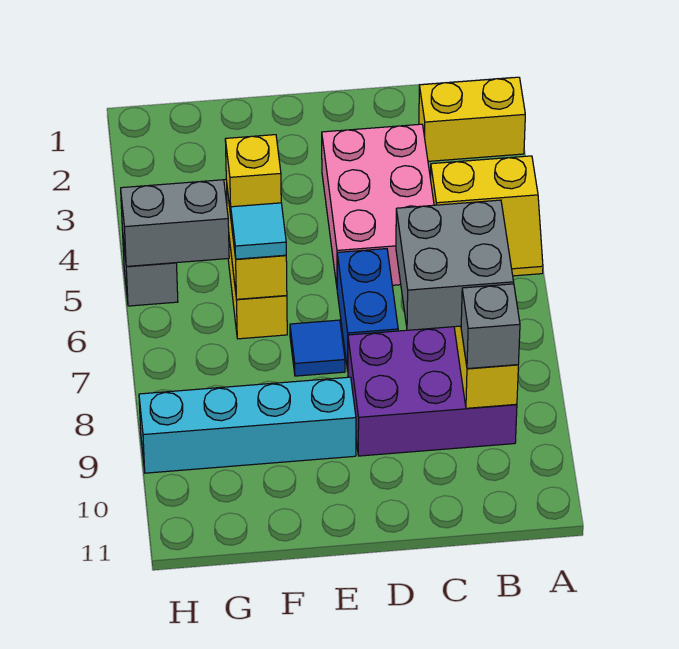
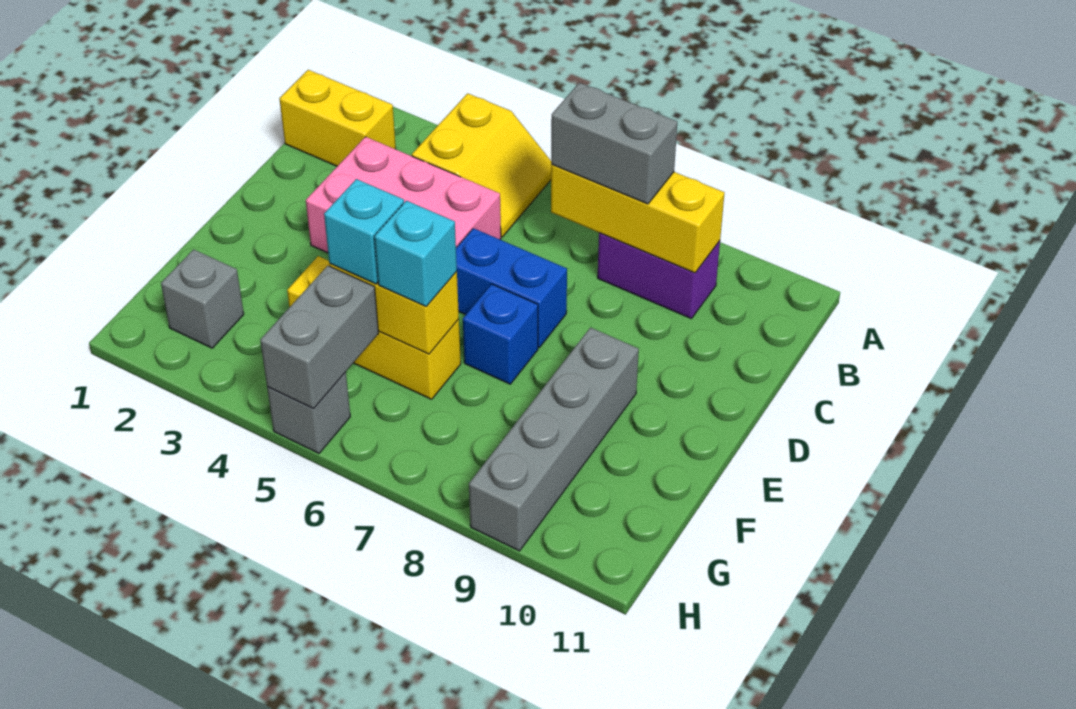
yellow 1x2 brick [419,77,525,161] -> yellow 1x2 brick turned to [279,70,396,166]
grey 2x2 brick [396,200,514,330] -> grey 1x2 brick [551,83,677,204]
purple 2x3 brick [348,327,517,456] -> purple 1x2 brick [598,233,720,319]
grey 1x1 brick [461,284,520,369] -> grey 1x1 brick moved to [161,249,244,348]
blue 1x1 tile [290,320,345,376] -> blue 1x1 brick [463,284,538,384]
cyan 1x4 brick [139,377,356,473] -> grey 1x4 brick [469,328,639,551]
yellow 1x1 brick [225,135,281,215] -> cyan 1x1 brick [324,179,404,284]
cyan 1x1 tile [231,203,286,259] -> cyan 1x1 brick [375,201,457,307]

